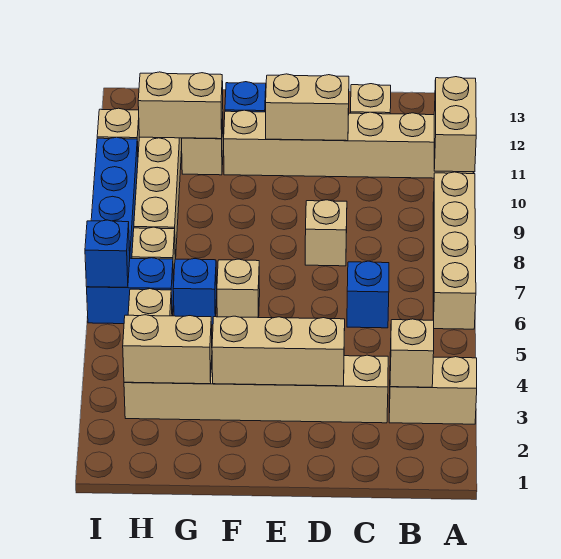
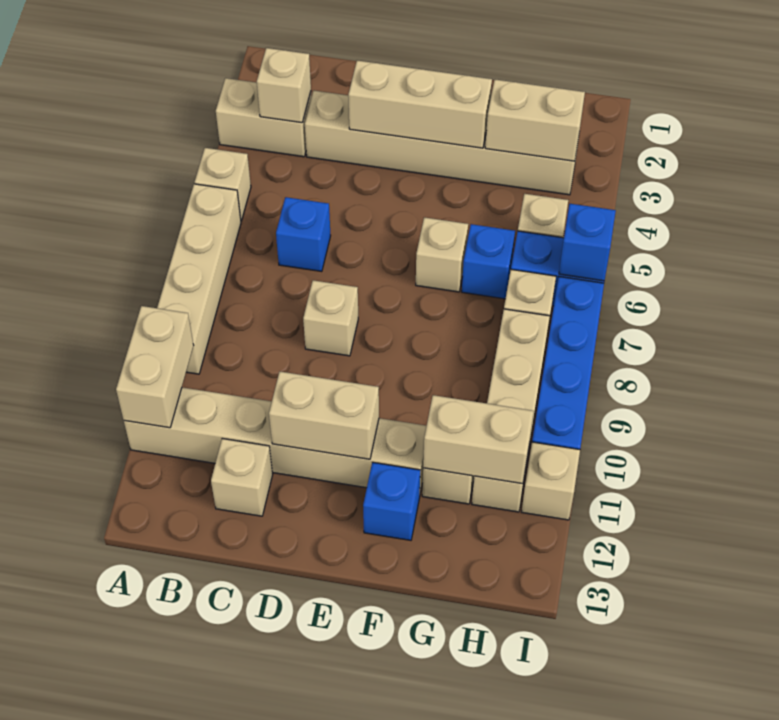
none -> tan 1x1 brick [194,148,251,221]

